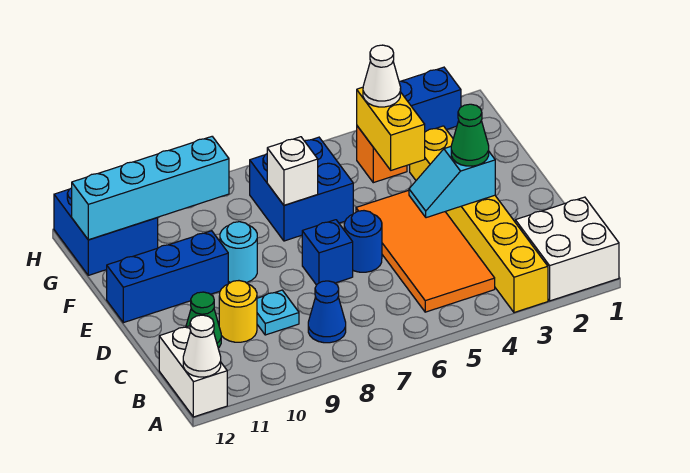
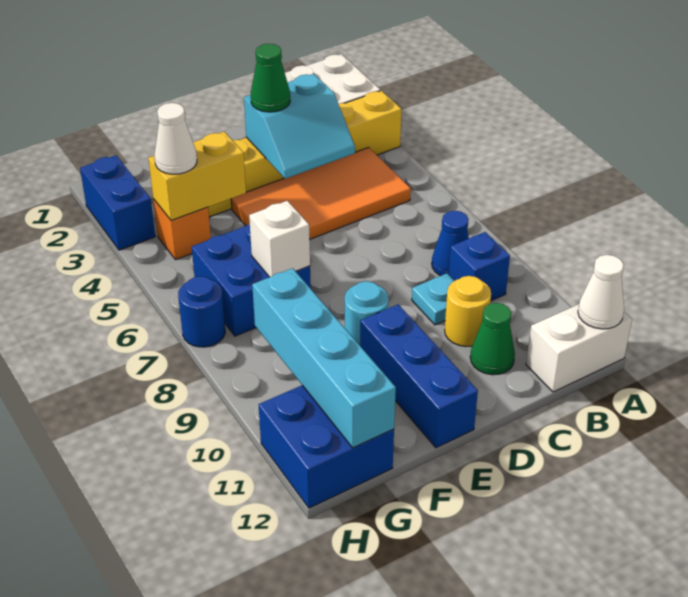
cyan 1x2 slope [409,147,495,218] -> cyan 2x2 slope [244,74,355,179]
blue 1x1 round brick [344,211,382,272] -> blue 1x1 round brick moved to [178,276,225,347]
blue 1x1 brick [302,220,353,285] -> blue 1x1 brick moved to [449,232,510,301]

